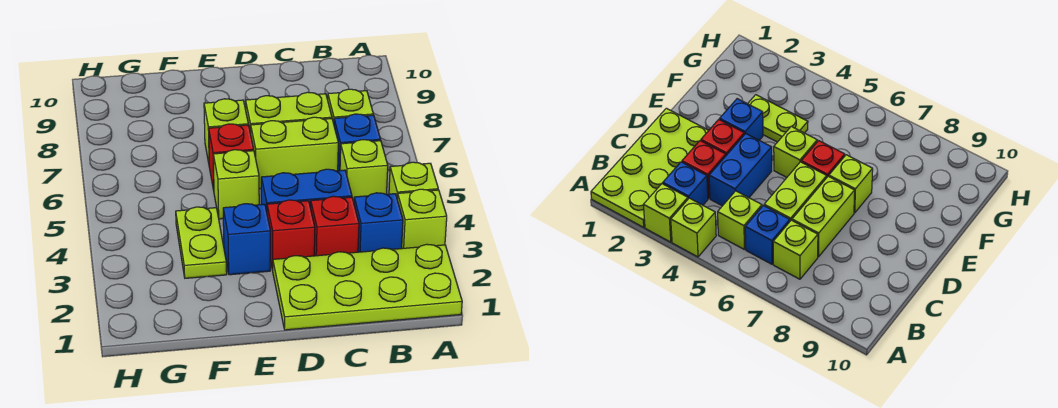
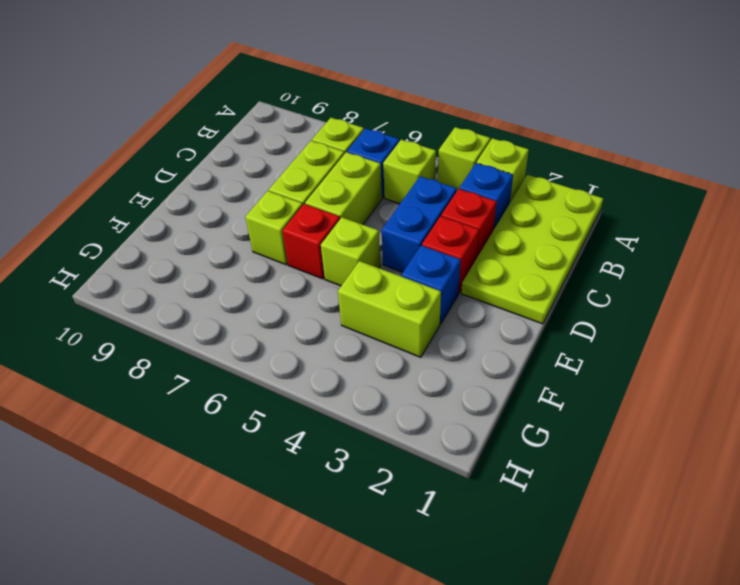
lime 1x2 plate [176,207,227,278] -> lime 1x2 brick [338,261,441,357]

